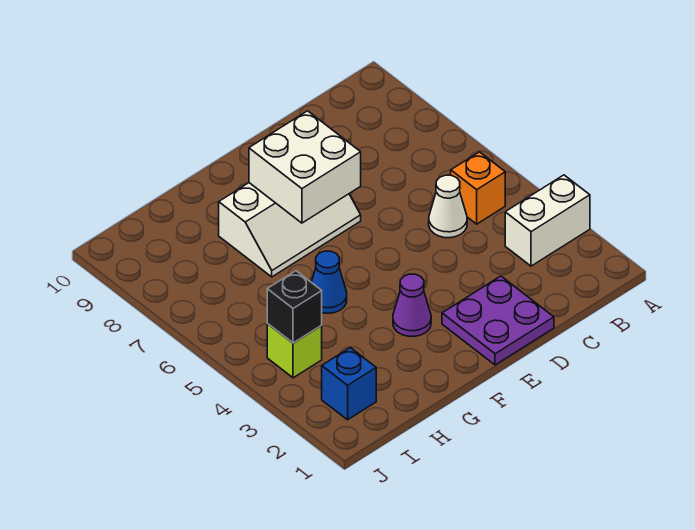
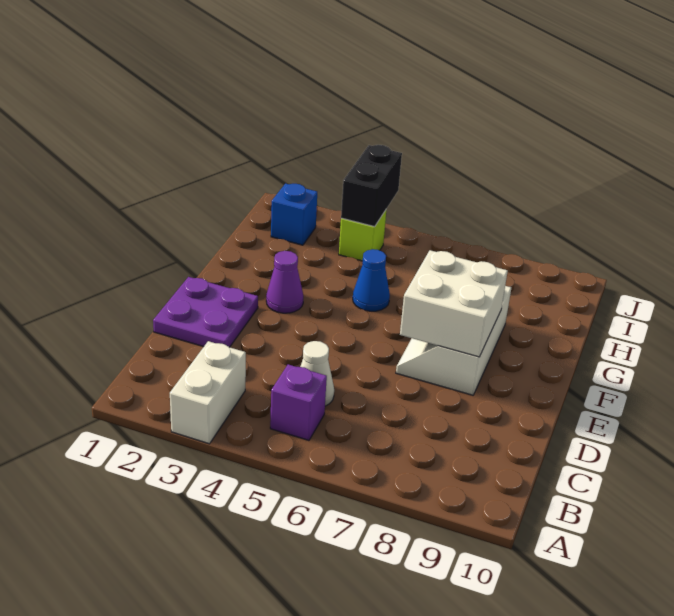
orange 1x1 brick [451,152,505,224] -> purple 1x1 brick [270,364,327,440]
black 1x1 brick [267,271,322,343] -> black 1x2 brick [341,145,402,227]

